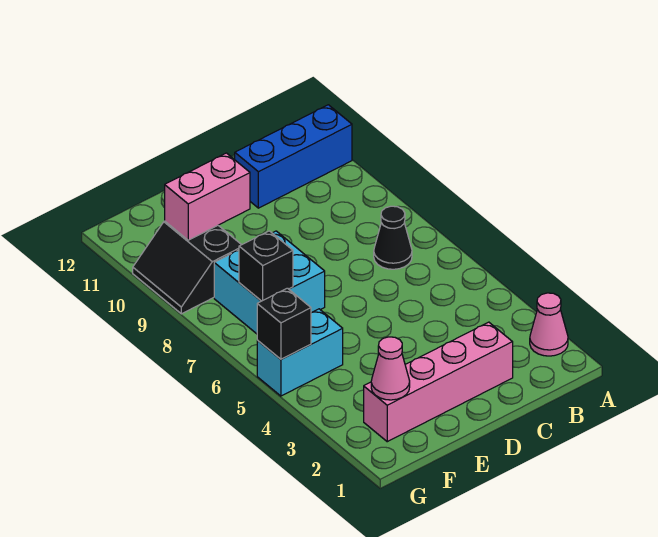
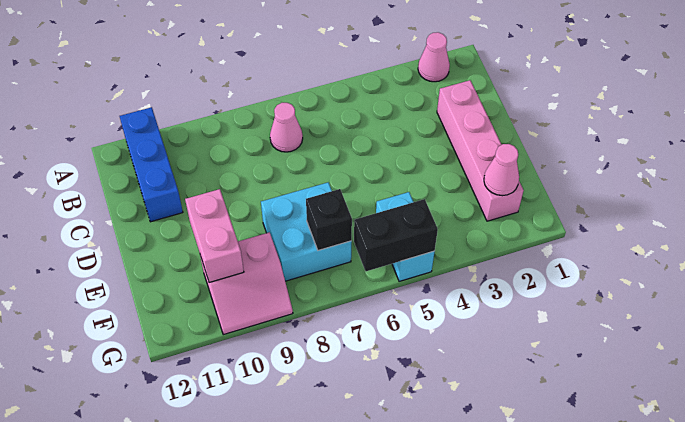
black 1x1 cone [374,206,412,269] -> pink 1x1 cone [270,103,303,152]
black 2x2 slope [133,221,241,314] -> pink 2x2 slope [200,232,293,335]
black 1x1 brick [257,288,311,359] -> black 1x2 brick [354,199,438,271]

